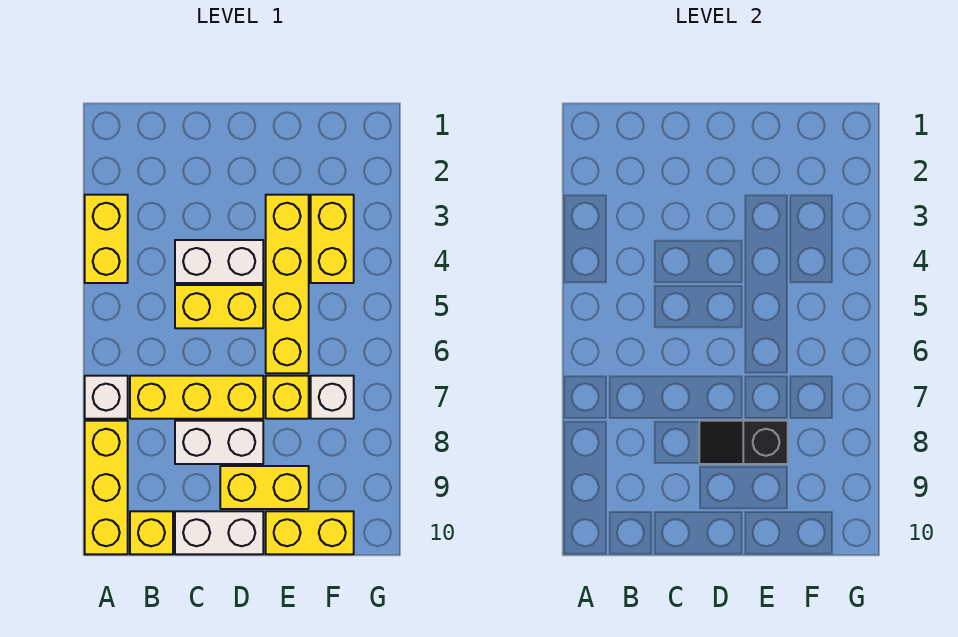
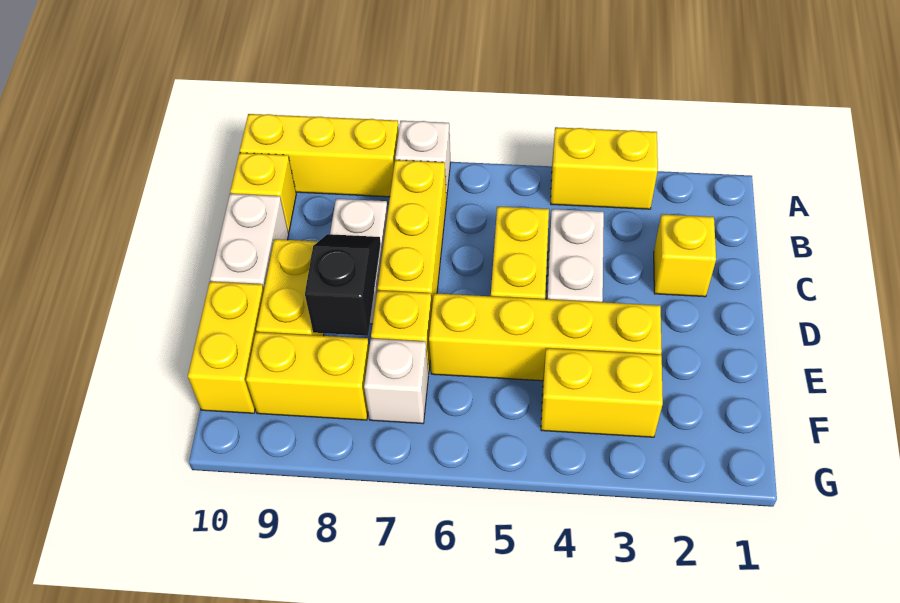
none -> yellow 1x1 brick [654,214,716,297]
none -> yellow 1x2 brick [246,332,369,420]

